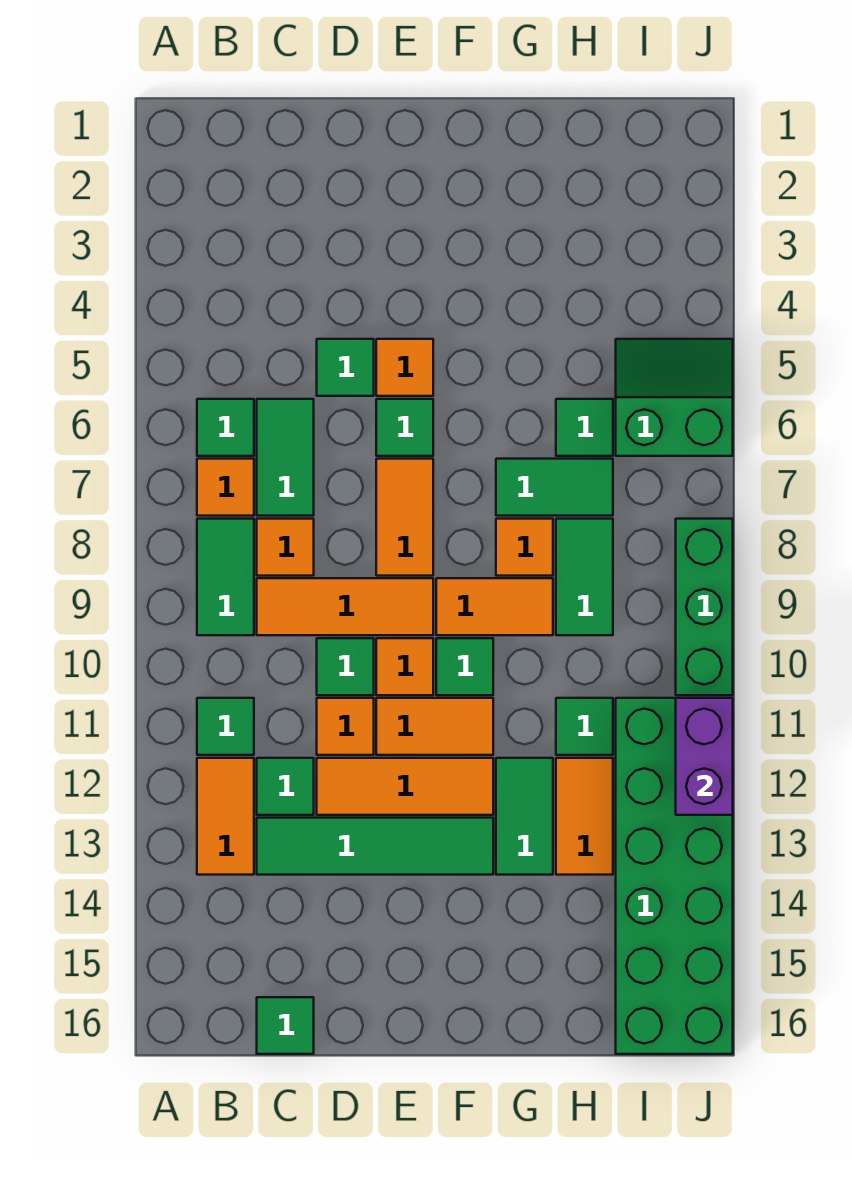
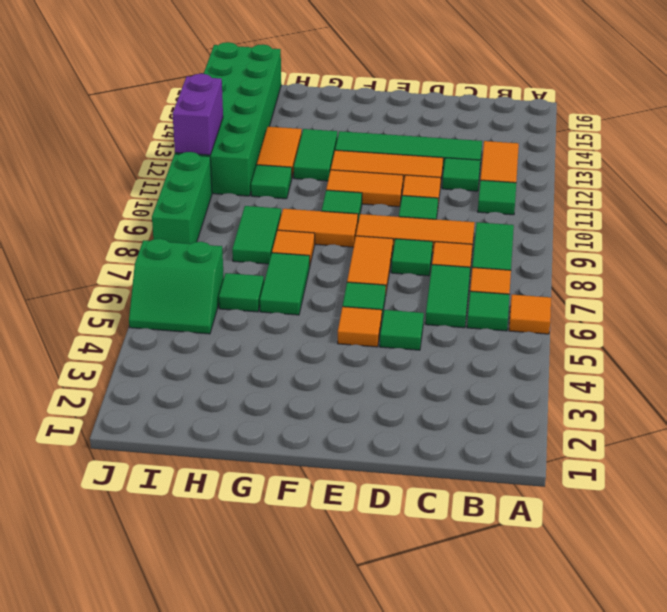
green 1x1 tile [257,997,314,1054] -> green 1x1 tile moved to [391,239,433,276]
orange 1x1 tile [376,638,433,695] -> orange 1x1 tile moved to [509,295,551,334]
green 1x2 tile [496,459,613,516] -> green 1x2 tile turned to [260,253,310,315]

